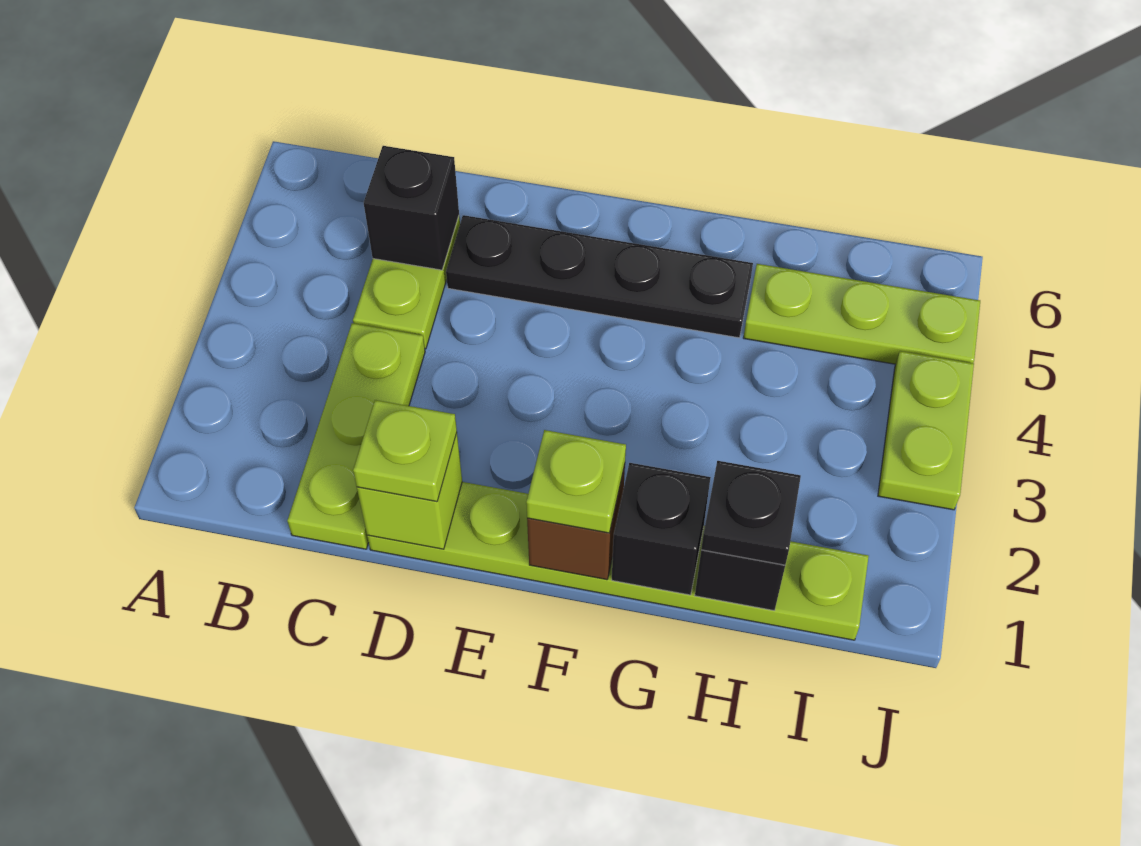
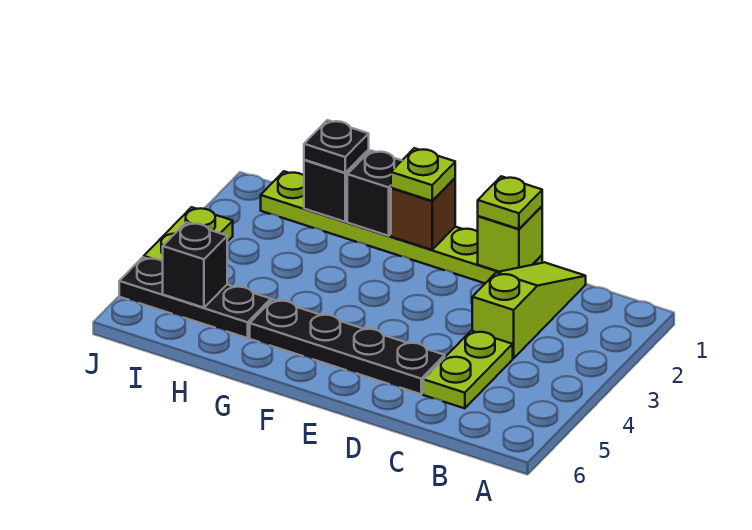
lime 1x3 plate [287,323,425,549] -> lime 1x3 slope [472,262,586,358]
black 1x1 brick [364,146,459,270] -> black 1x1 brick moved to [163,222,227,308]
lime 1x3 plate [743,264,980,364] -> black 1x3 plate [119,257,271,338]

